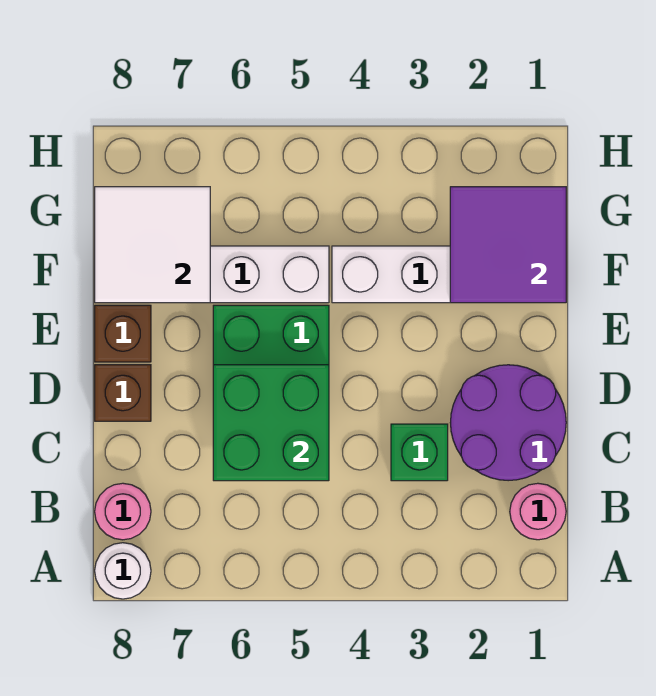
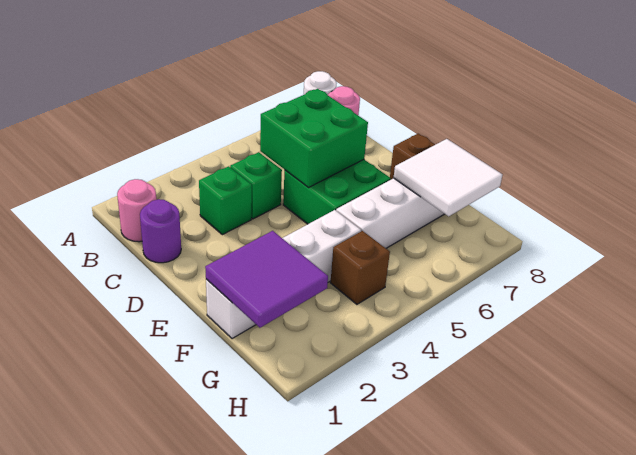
purple 2x2 round brick [450,365,566,481] -> purple 1x1 round brick [140,199,181,263]
none -> green 1x1 brick [230,152,282,219]
brown 1x1 brick [95,365,151,421] -> brown 1x1 brick moved to [330,231,390,304]

